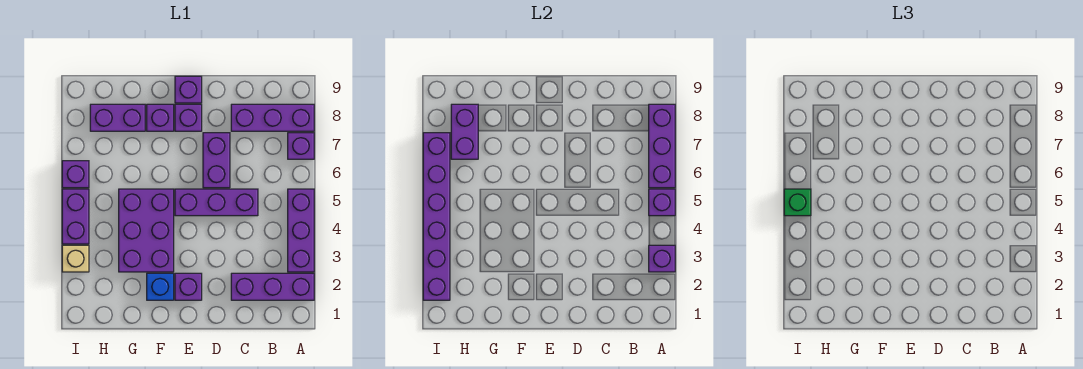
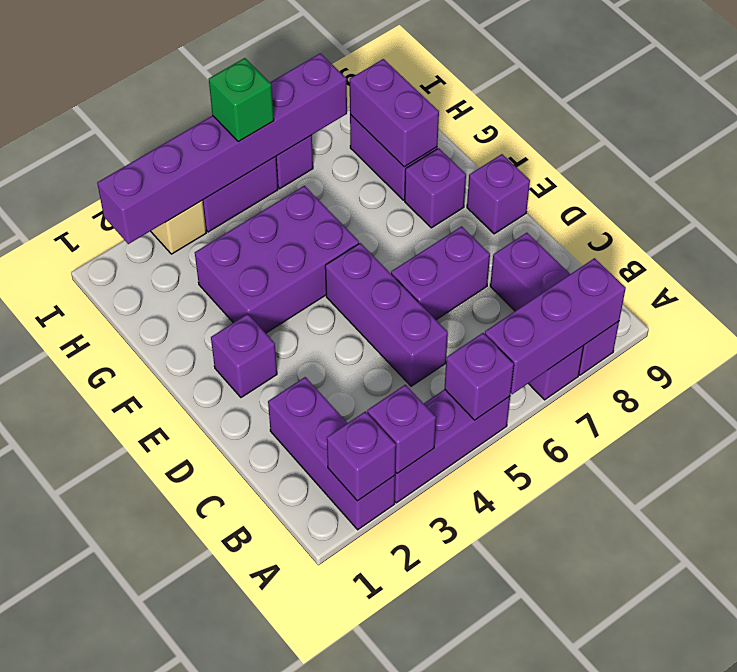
purple 1x1 brick [175,104,202,131] -> purple 1x1 brick moved to [327,411,396,501]
blue 1x1 brick [147,273,174,300] -> none
purple 1x2 brick [451,104,478,159] -> purple 1x2 brick turned to [350,59,439,167]

